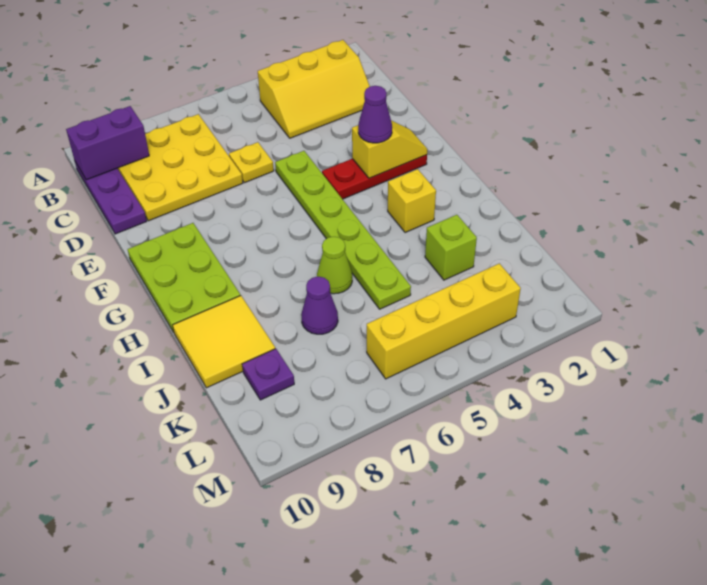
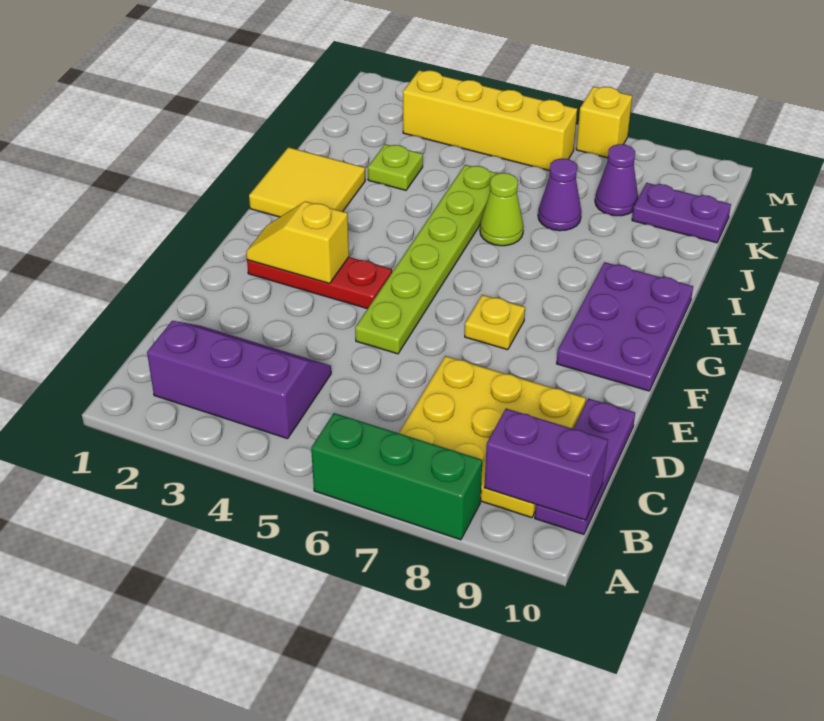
none -> green 1x3 brick [311,413,482,540]
yellow 2x3 slope [258,40,370,138] -> purple 2x3 slope [147,321,331,439]
yellow 1x1 plate [229,142,274,183] -> yellow 1x1 plate moved to [465,295,525,350]
purple 1x1 cone [358,86,392,143] -> purple 1x1 cone moved to [595,144,638,216]
lime 2x3 plate [128,223,240,332] -> purple 2x3 plate [557,262,693,391]
yellow 1x1 brick [388,169,436,233] -> yellow 1x1 brick moved to [576,86,632,158]
yellow 2x2 tile [173,295,275,388] -> yellow 2x2 tile moved to [249,147,365,217]
lime 1x1 brick [425,215,477,280] -> lime 1x1 plate [368,144,423,190]
purple 1x1 plate [242,349,294,400] -> purple 1x2 plate [632,183,731,243]

